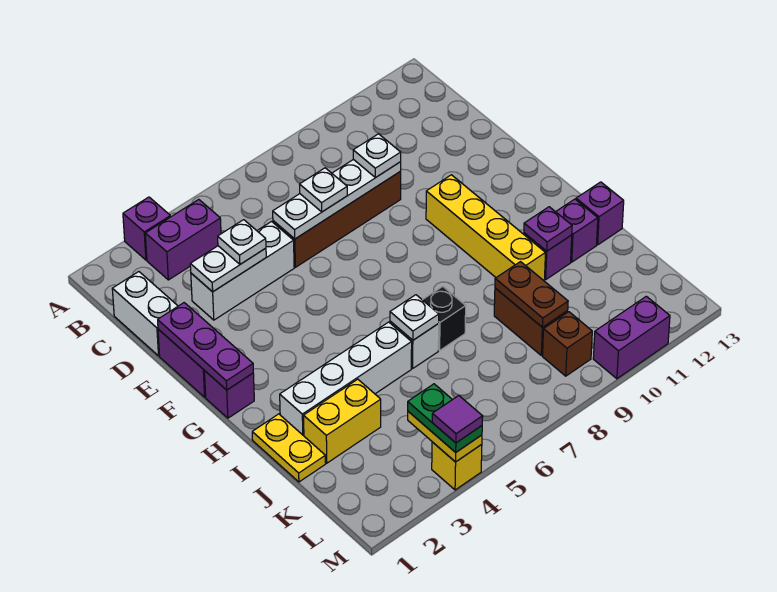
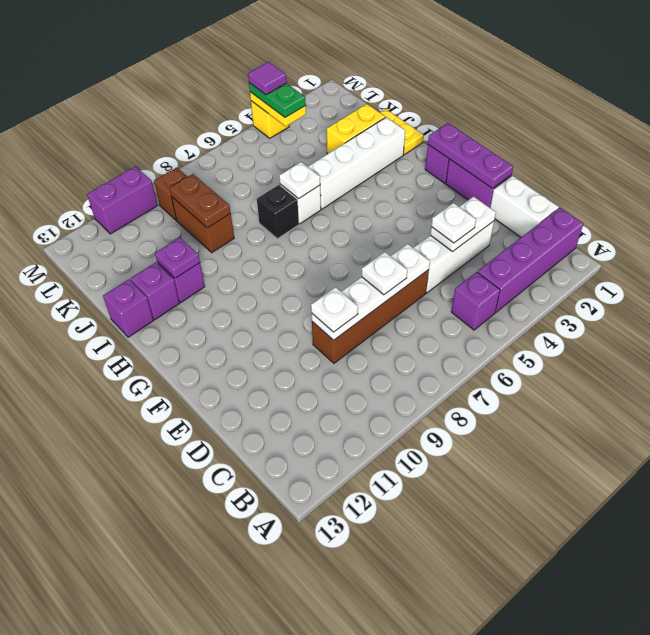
purple 1x1 brick [123,197,170,260] -> purple 1x1 brick moved to [451,272,500,330]
purple 1x2 brick [145,199,221,280] -> purple 1x4 brick [477,208,584,313]
yellow 1x4 brick [426,175,545,281] -> none

